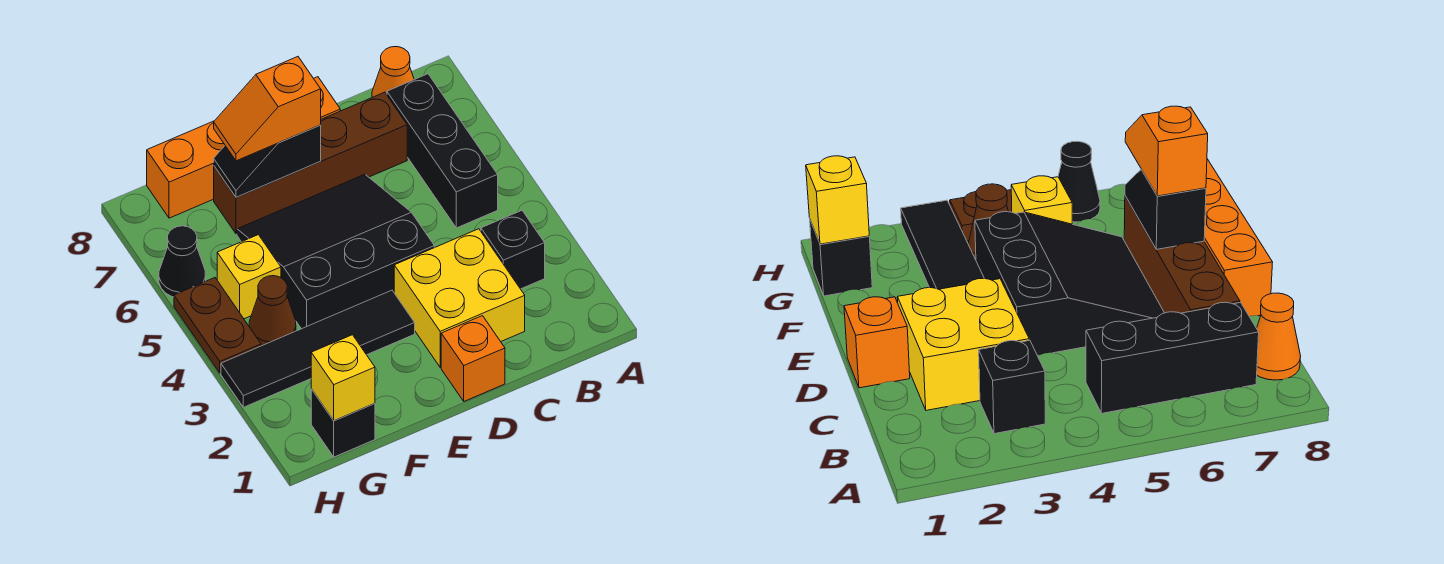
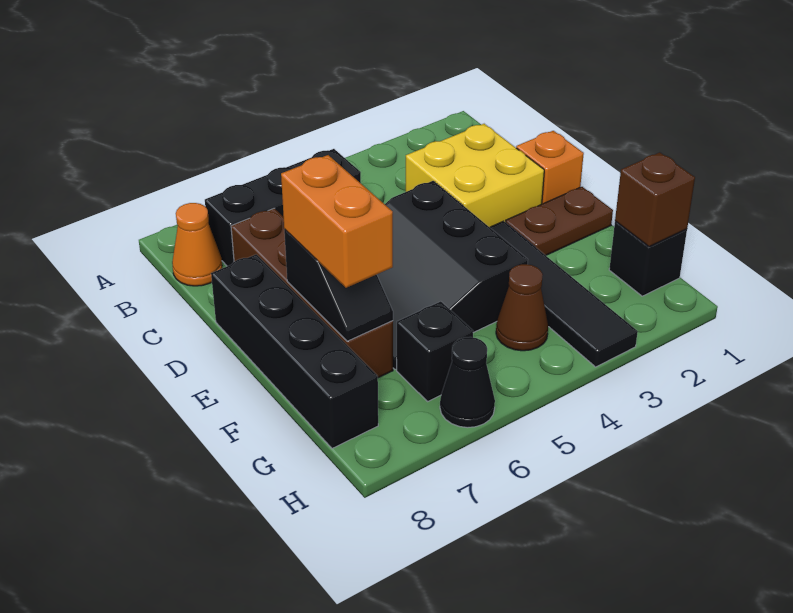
black 1x1 brick [481,211,545,289] -> black 1x1 brick moved to [397,301,473,401]
orange 1x4 brick [147,77,340,218] -> black 1x4 brick [211,254,378,448]
orange 1x2 slope [214,57,321,161] -> orange 1x2 brick [281,155,393,288]
yellow 1x1 brick [311,335,375,421] -> brown 1x1 brick [615,152,695,247]
yellow 1x1 brick [217,235,281,319] -> none
brown 1x2 plate [174,278,261,373] -> brown 1x2 plate moved to [506,187,613,255]

